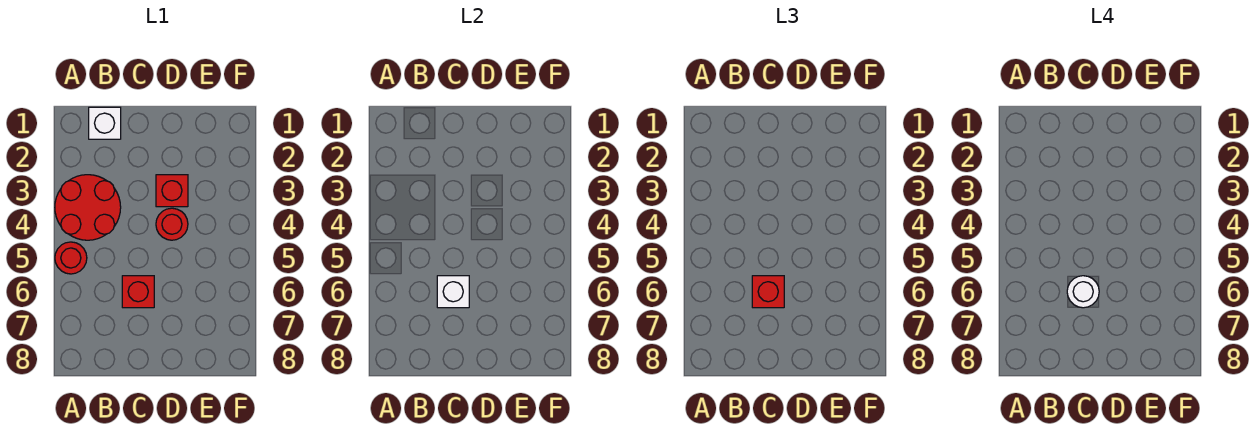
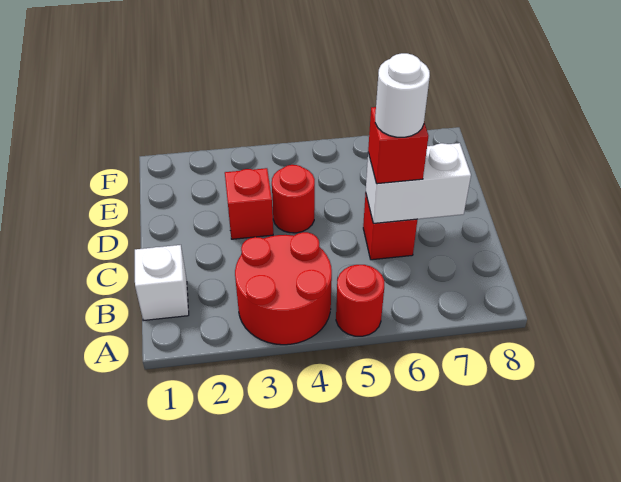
white 1x1 brick [437,276,469,308] -> white 1x2 brick [366,143,471,223]

